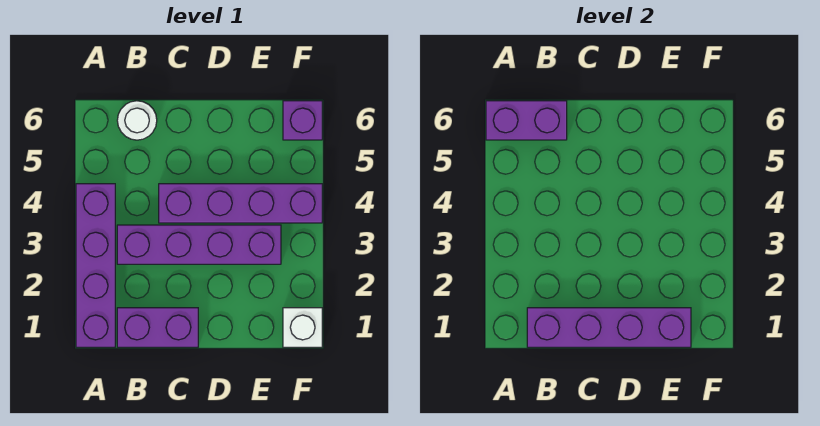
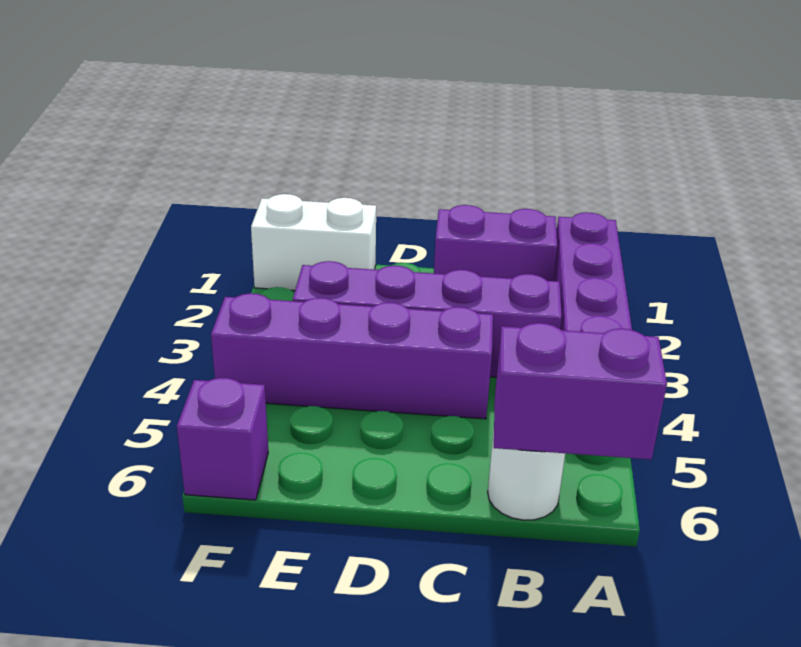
purple 1x4 brick [527,308,691,347] -> none
white 1x1 brick [283,308,322,347] -> white 1x2 brick [251,194,376,291]

